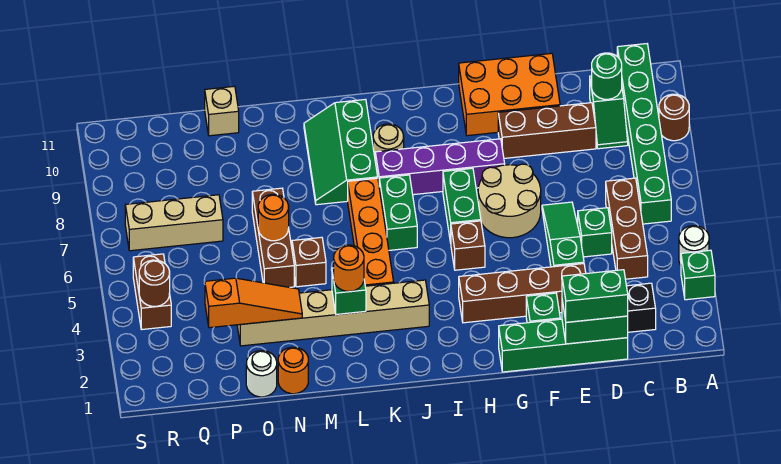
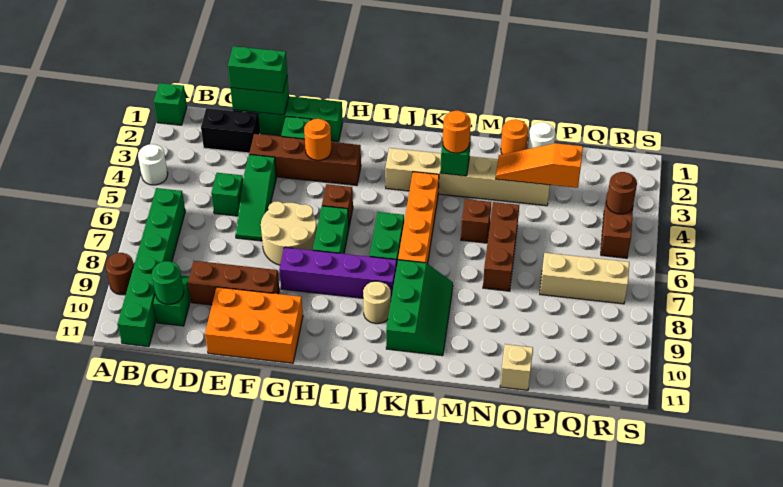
green 1x1 brick [681,250,715,300] -> green 1x1 brick moved to [154,83,187,125]
brown 1x3 brick [606,178,648,279] -> none
orange 1x1 round brick [258,194,289,241] -> orange 1x1 round brick moved to [304,119,331,160]

